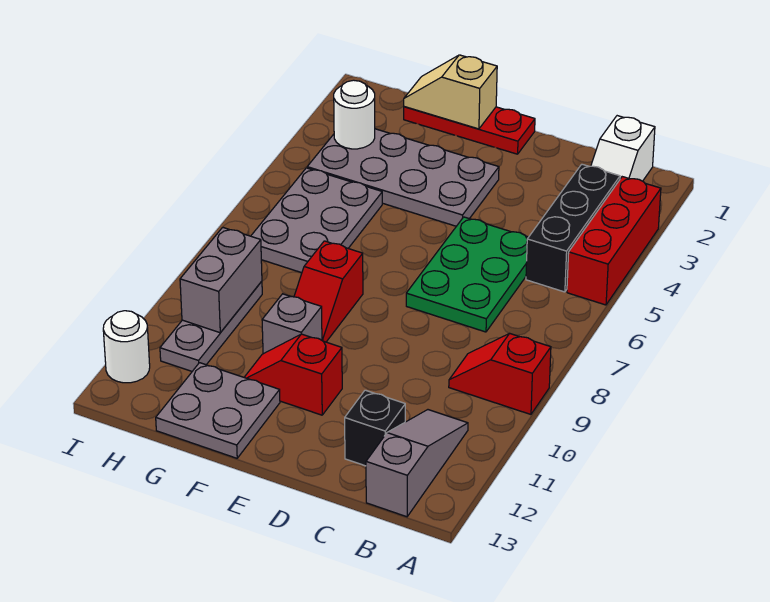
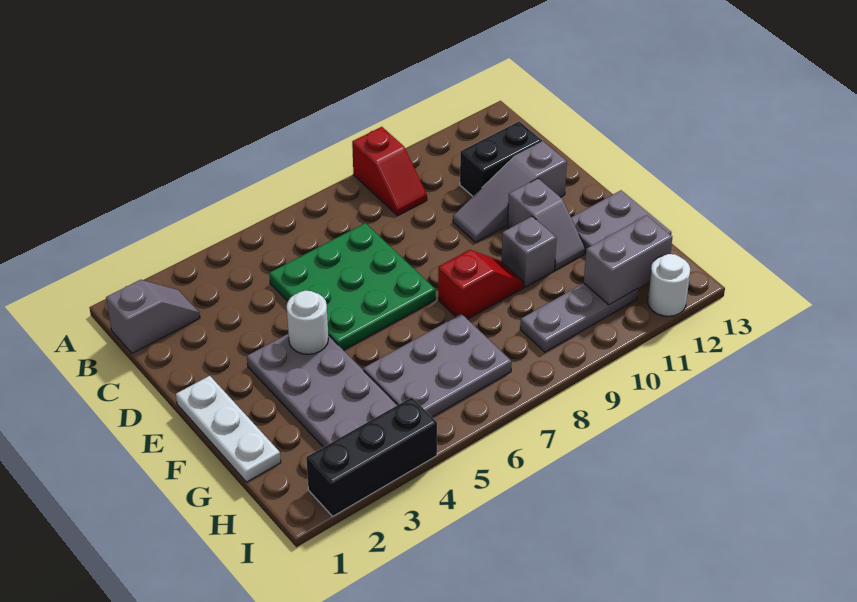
red 1x3 brick [567,177,661,305] -> none
white 1x2 slope [591,116,655,181] -> grey 1x2 slope [106,280,200,353]
black 1x3 brick [526,164,620,292] -> black 1x3 brick moved to [306,397,437,516]
grey 1x3 slope [366,410,468,517] -> grey 1x3 slope moved to [453,142,567,242]
green 2x3 plate [406,217,528,332] -> green 3x3 plate [269,223,436,350]
black 1x1 brick [345,390,405,466] -> black 1x2 brick [460,121,542,196]
red 1x3 plate [404,107,535,154] -> white 1x3 plate [176,376,281,482]
red 1x2 slope [244,334,342,415] -> grey 1x2 slope [508,178,585,270]
tan 1x2 slope [404,55,497,129] -> none
white 1x1 round brick [334,80,375,149] -> white 1x1 round brick moved to [287,290,328,354]
grey 1x2 brick [180,227,262,333] -> grey 1x2 brick moved to [584,215,672,305]

